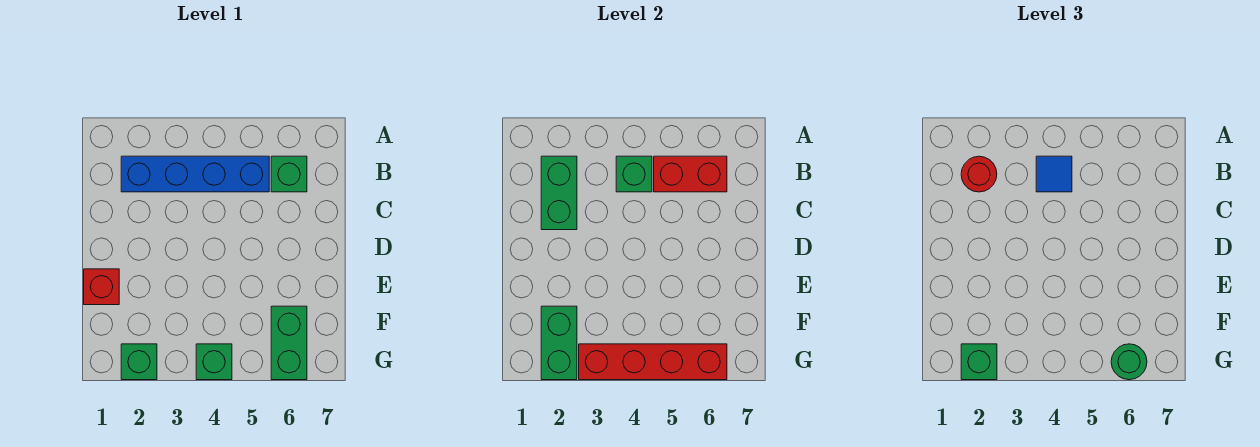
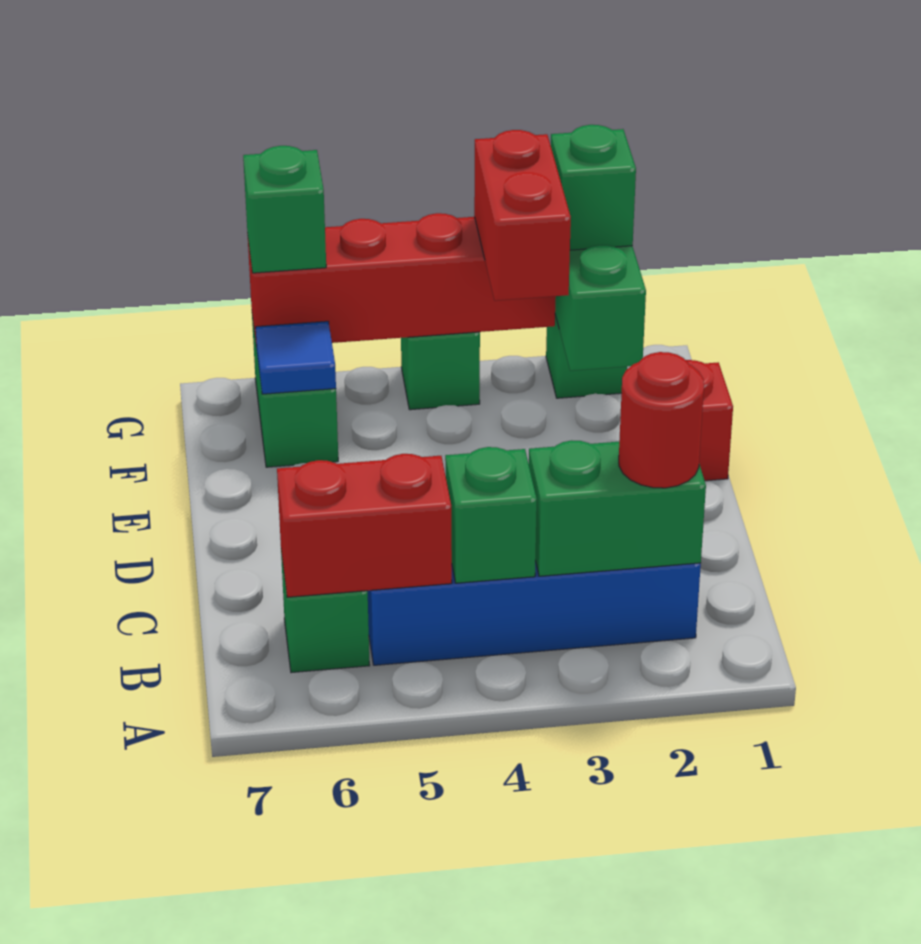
green 1x2 brick [541,156,577,230] -> green 1x2 brick turned to [529,440,706,576]
blue 1x1 tile [1036,156,1072,192] -> blue 1x1 tile moved to [256,321,336,394]
none -> red 1x2 brick [474,130,571,301]
green 1x1 round brick [1111,344,1147,380] -> green 1x1 brick [243,146,326,273]

